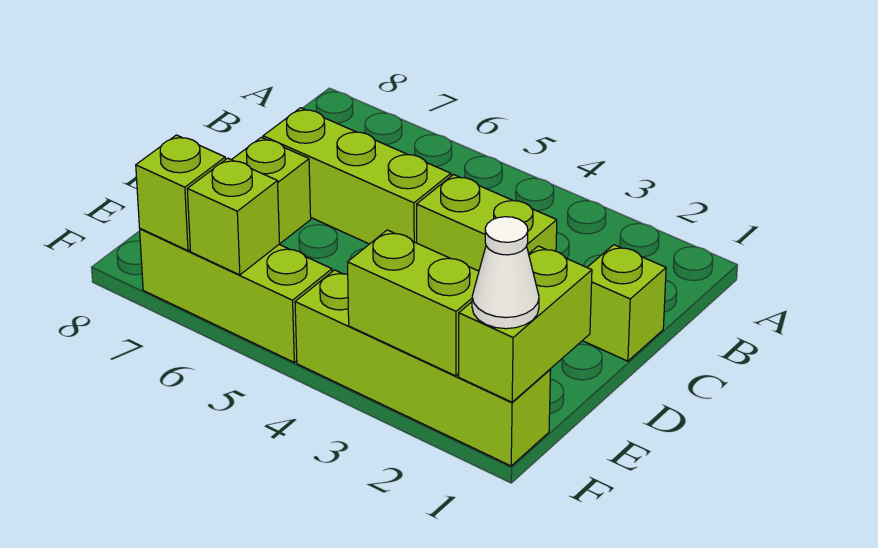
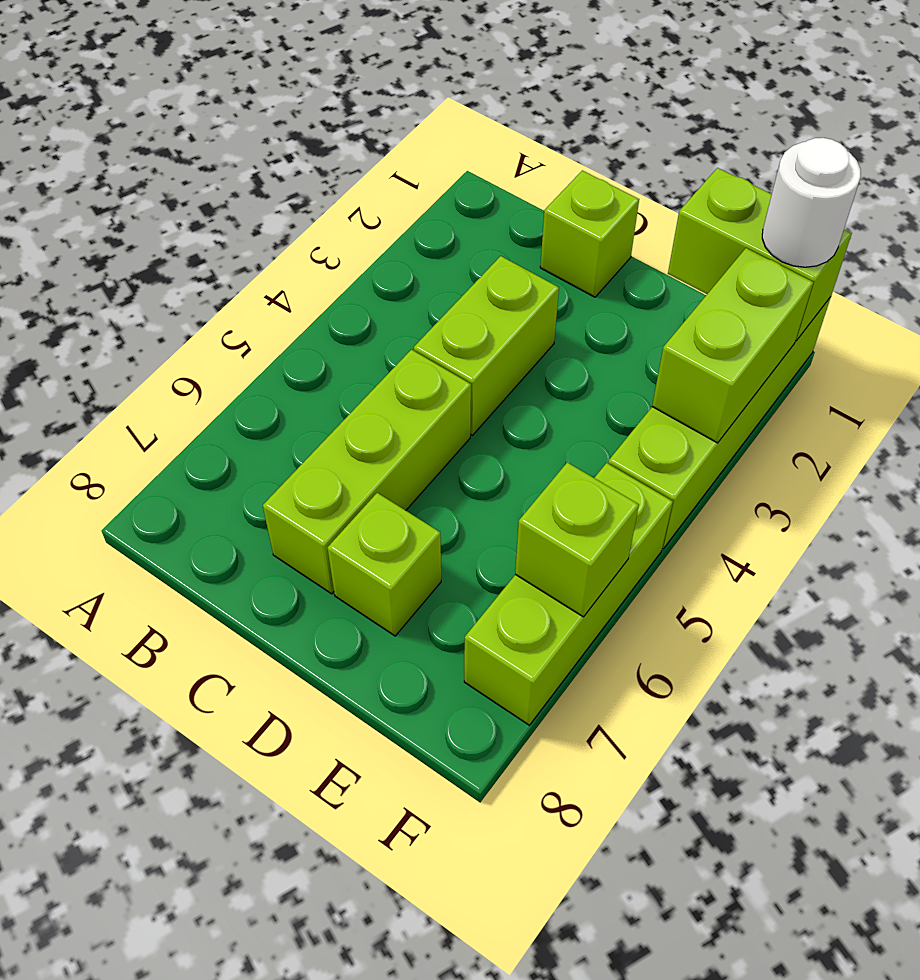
white 1x1 cone [472,217,539,329] -> white 1x1 round brick [762,138,861,267]
lime 1x1 brick [136,135,225,251] -> none

